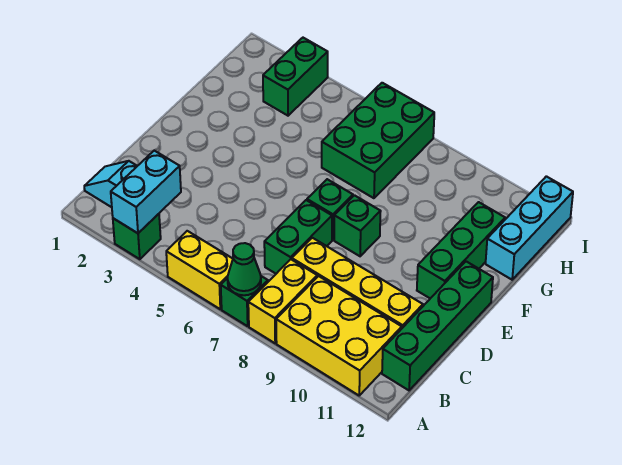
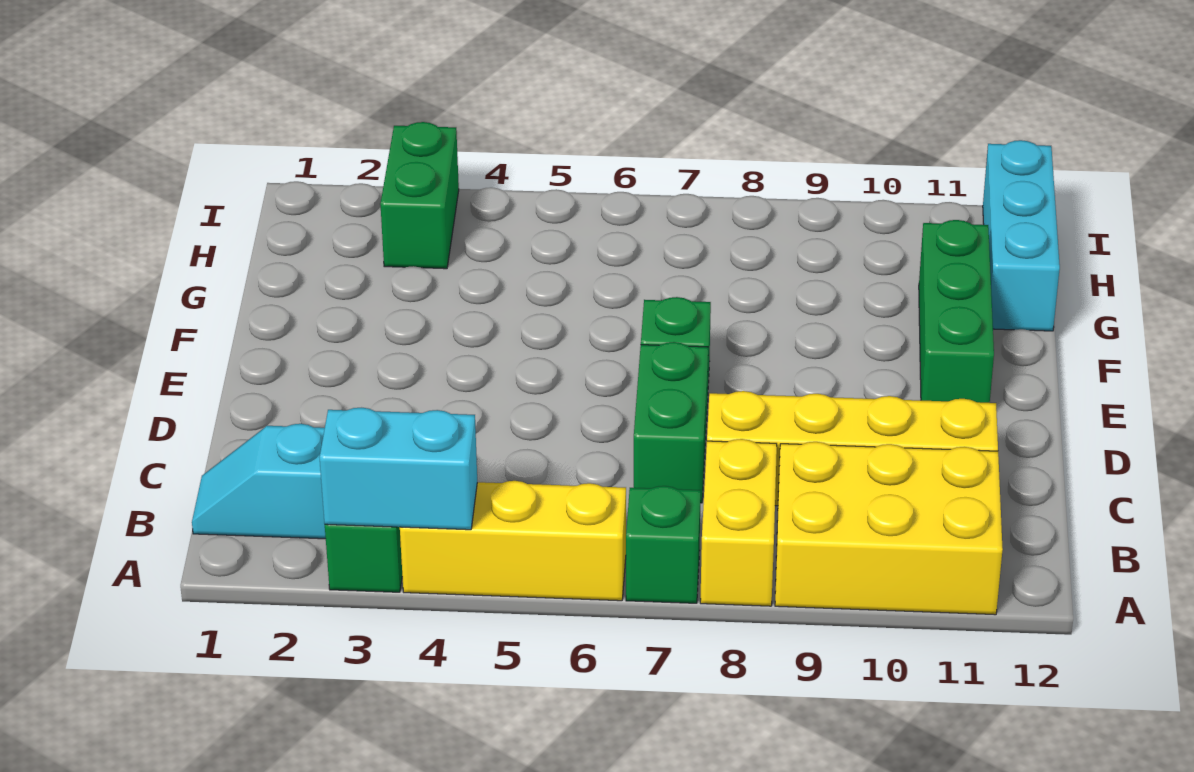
cyan 1x2 brick [111,150,181,233] -> cyan 1x2 brick turned to [320,408,477,530]
yellow 1x2 brick [166,231,233,309] -> yellow 1x3 brick [400,481,626,601]
green 1x1 cone [227,243,261,295] -> none
green 1x4 brick [382,261,493,390] -> none
green 1x1 brick [334,195,381,256] -> none
green 2x3 brick [322,83,434,198] -> none

